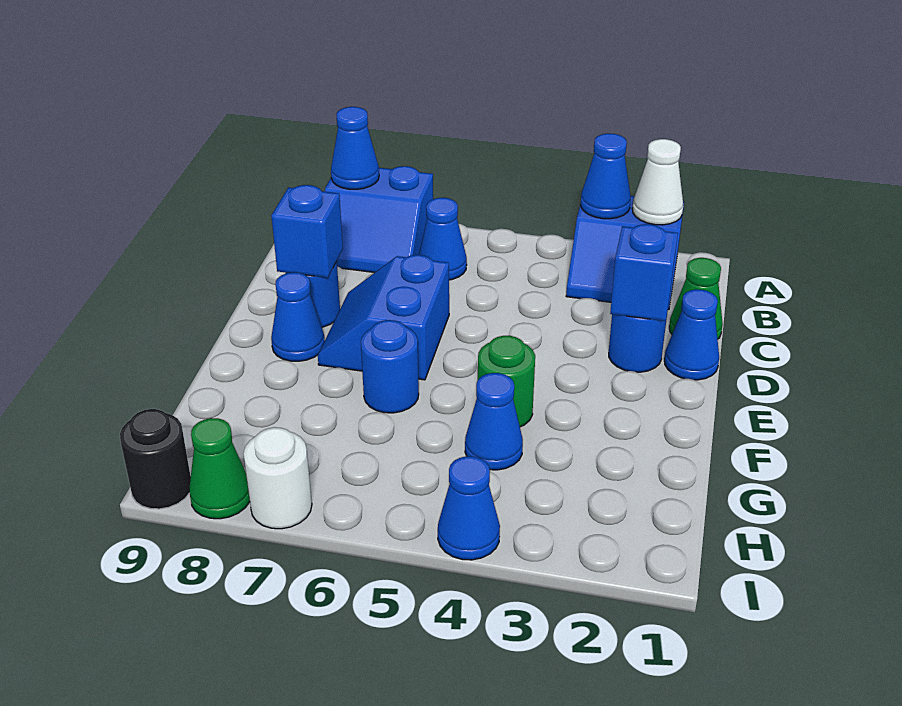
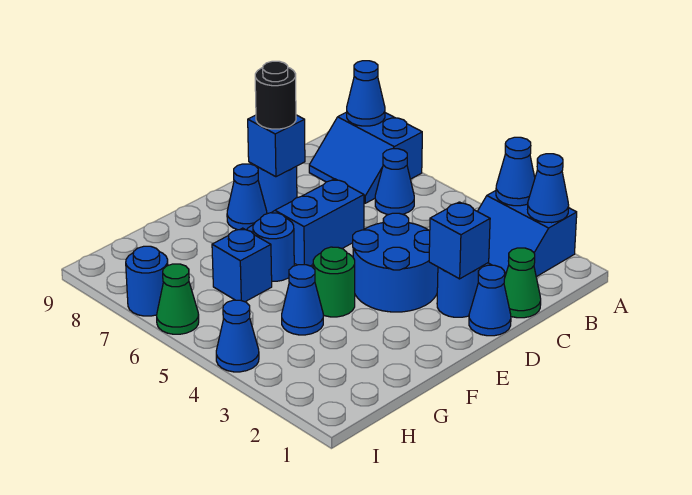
white 1x1 cone [632,139,683,225] -> blue 1x1 cone [528,154,569,223]
none -> blue 2x2 round brick [353,213,438,312]
none -> blue 1x1 brick [212,228,272,302]
white 1x1 round brick [243,427,312,529] -> blue 1x1 round brick [126,246,168,316]
green 1x1 cone [189,418,250,519] -> green 1x1 cone moved to [157,264,199,334]
black 1x1 round brick [120,409,191,509] -> black 1x1 round brick moved to [255,61,296,129]

